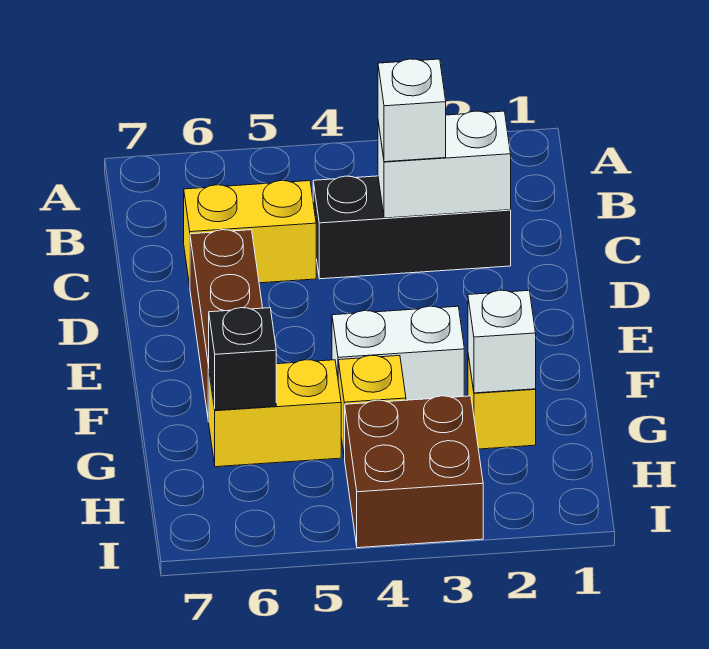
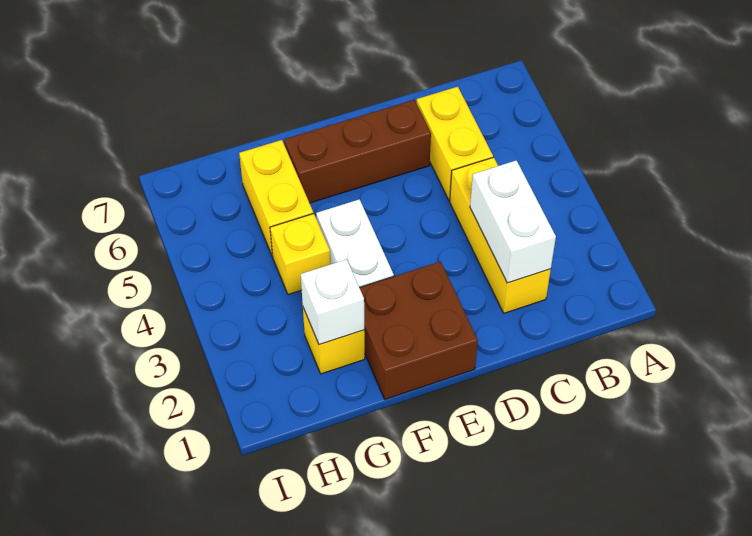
black 1x3 brick [313,176,511,279] -> yellow 1x3 brick [450,157,551,313]
white 1x1 brick [378,59,446,162] -> none
black 1x1 brick [209,308,276,410] -> none
brown 2x2 brick [345,396,483,548] -> brown 2x2 brick moved to [360,261,478,399]

